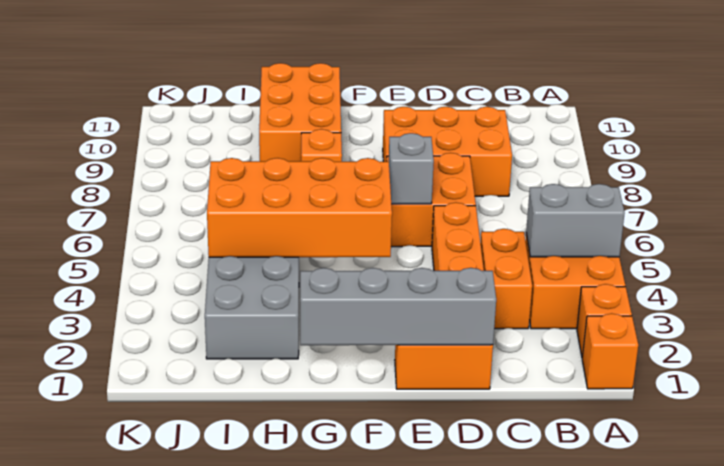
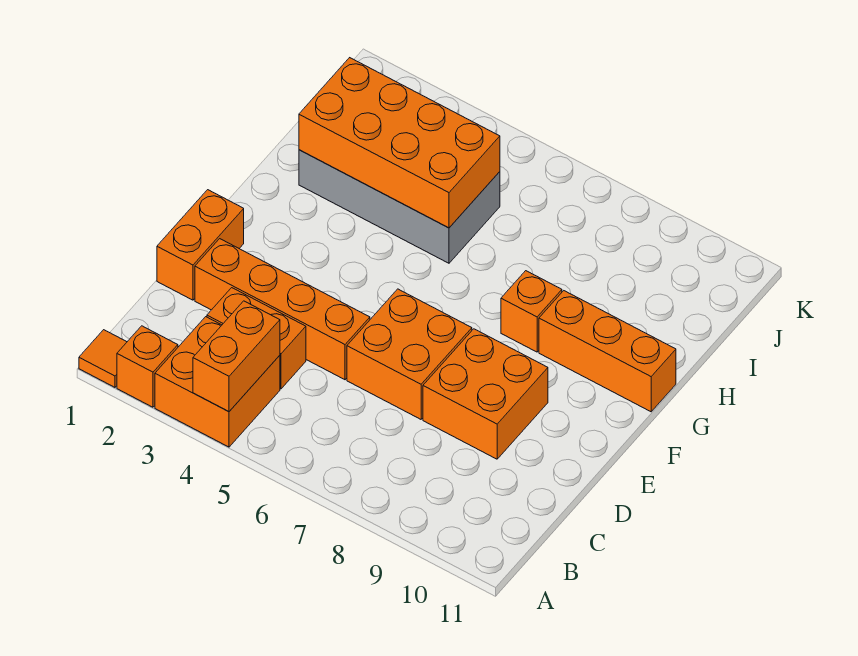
orange 1x1 brick [582,313,638,389] -> orange 1x1 tile [79,330,127,387]
grey 1x2 brick [526,184,625,257] -> orange 1x2 brick [193,301,280,412]
orange 2x3 brick [383,107,512,196] -> orange 2x2 brick [423,329,548,459]
grey 1x4 brick [300,268,496,345] -> none
grey 1x1 brick [389,133,434,204] -> none
orange 2x4 brick [207,158,392,257] -> orange 2x4 brick turned to [299,58,500,228]
orange 2x3 brick [259,63,341,161] -> orange 1x3 brick [539,291,676,412]

